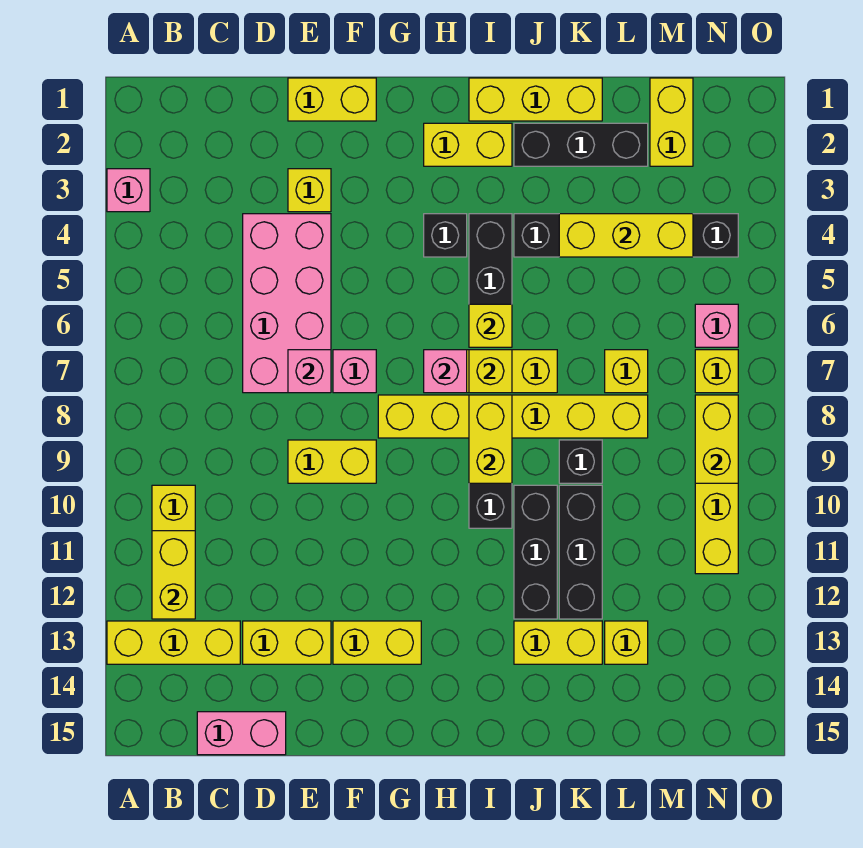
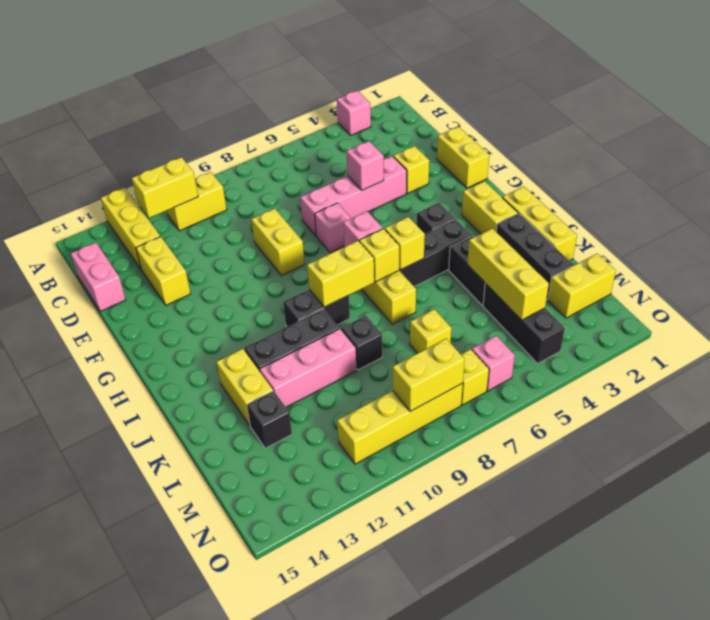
pink 2x4 brick [243,214,331,393] -> pink 1x4 brick [300,156,407,236]
pink 1x1 brick [288,350,331,393] -> pink 1x1 brick moved to [347,141,384,190]
yellow 1x2 brick [333,621,421,664] -> none
yellow 1x6 brick [378,395,648,438] -> none
black 1x3 brick [559,485,602,619] -> pink 1x3 brick [260,329,357,407]
yellow 1x1 brick [605,621,648,664] -> black 1x1 brick [247,391,292,448]

